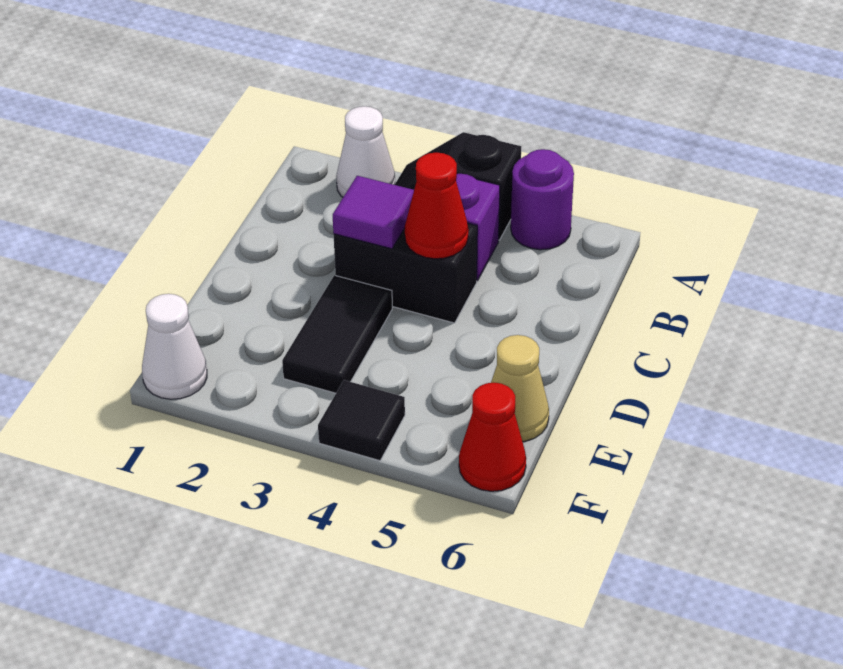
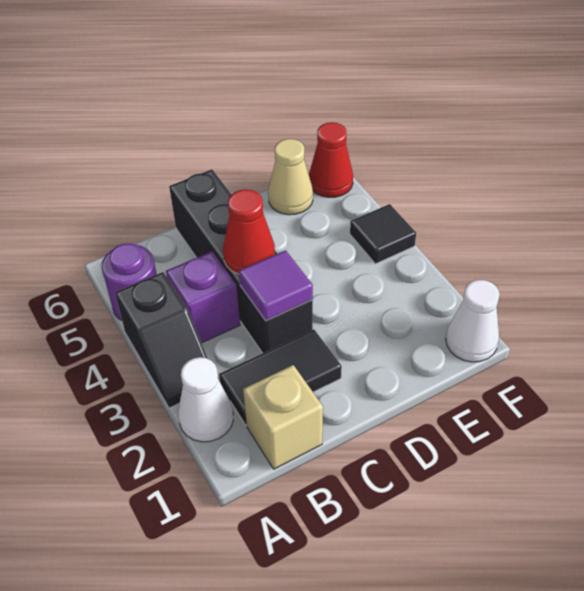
none -> tan 1x1 brick [243,365,323,469]
black 1x2 brick [333,223,477,323] -> black 1x4 brick [169,169,313,353]
black 1x2 tile [282,275,392,393] -> black 1x2 tile moved to [219,329,342,425]

